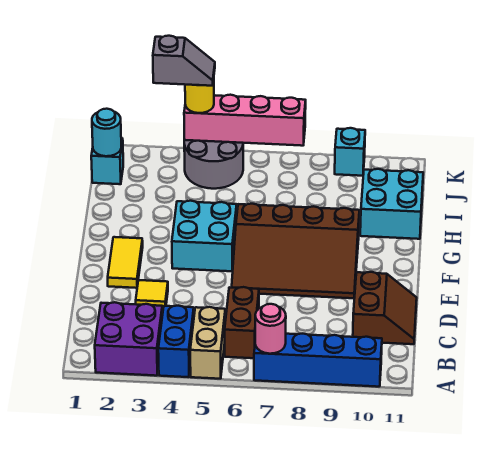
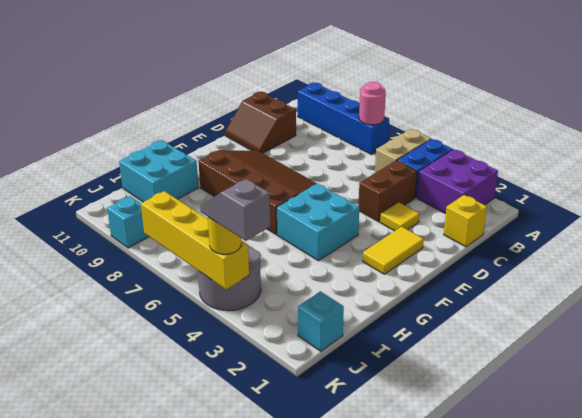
brown 1x2 brick [225,287,259,358] -> brown 1x2 brick moved to [359,160,417,222]
none -> yellow 1x1 brick [444,195,487,247]
brown 2x2 slope [353,272,417,344] -> brown 2x2 slope turned to [225,92,296,153]
cyan 1x1 round brick [92,109,121,156] -> none
pink 1x4 brick [184,95,306,146] -> yellow 1x4 brick [141,191,249,289]

